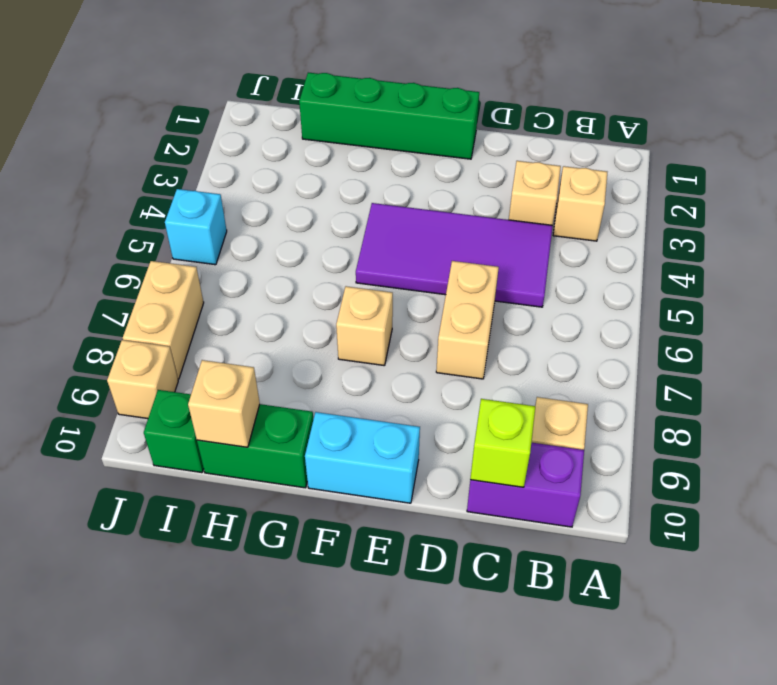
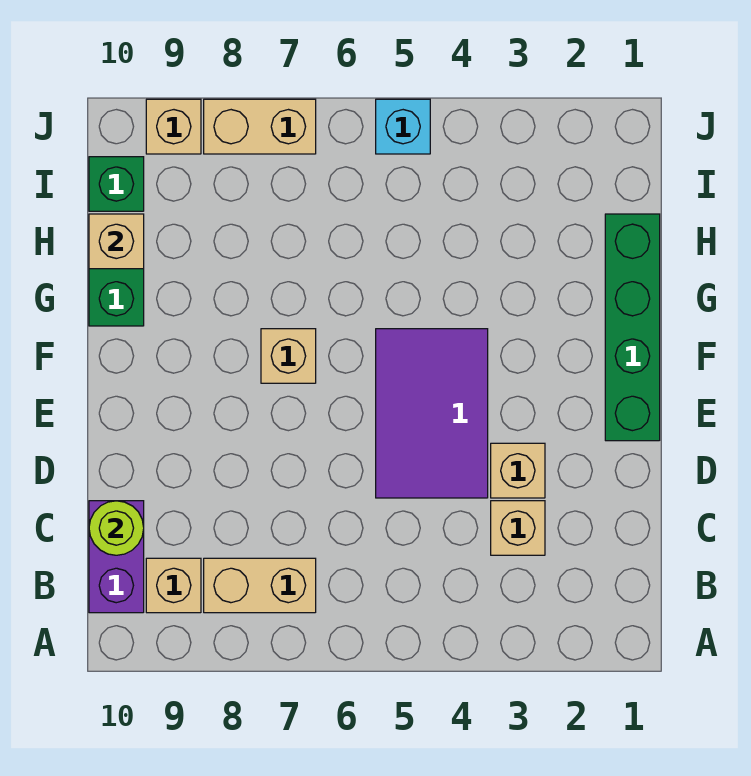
tan 1x1 brick [553,166,607,241] -> tan 1x1 brick moved to [491,443,545,498]
purple 2x4 tile [356,203,553,307] -> purple 2x3 tile [376,329,488,498]
lime 1x1 brick [470,399,535,487] -> lime 1x1 round brick [89,501,144,555]
tan 1x2 brick [436,261,499,379] -> tan 1x2 brick moved to [204,558,316,613]
cyan 1x2 brick [305,412,420,503] -> none

